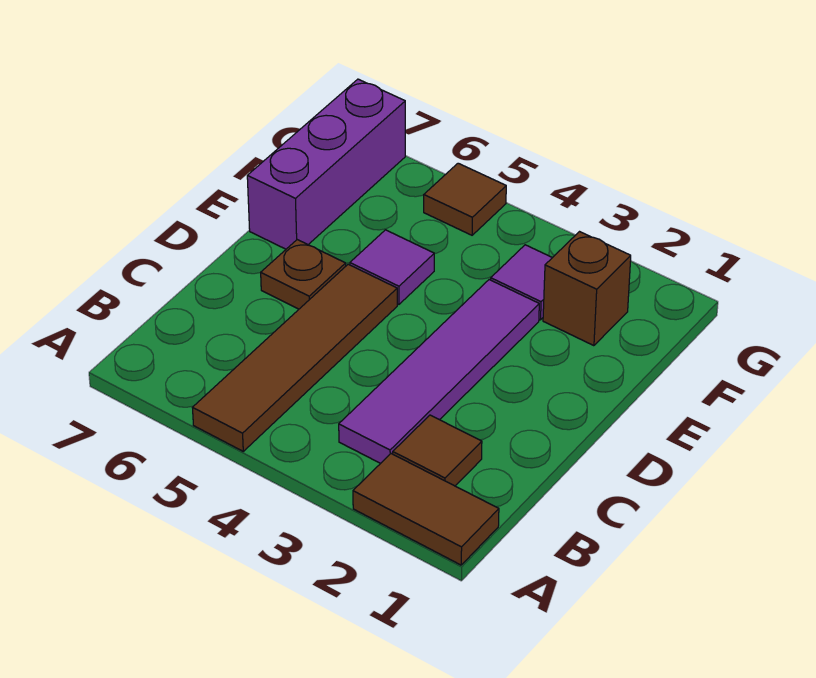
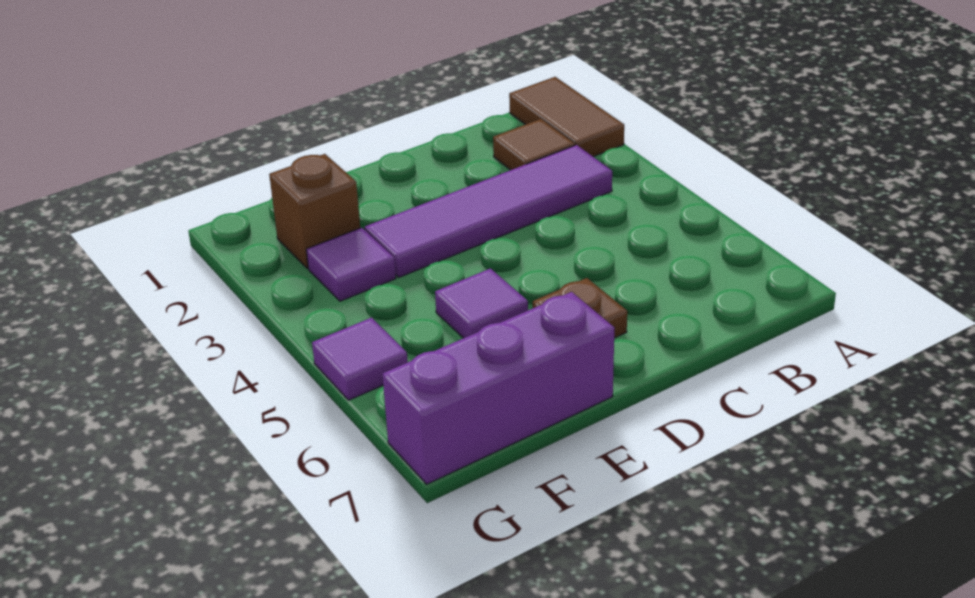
brown 1x4 tile [193,264,397,451] -> none
brown 1x1 tile [424,163,506,235] -> purple 1x1 tile [312,318,408,400]

